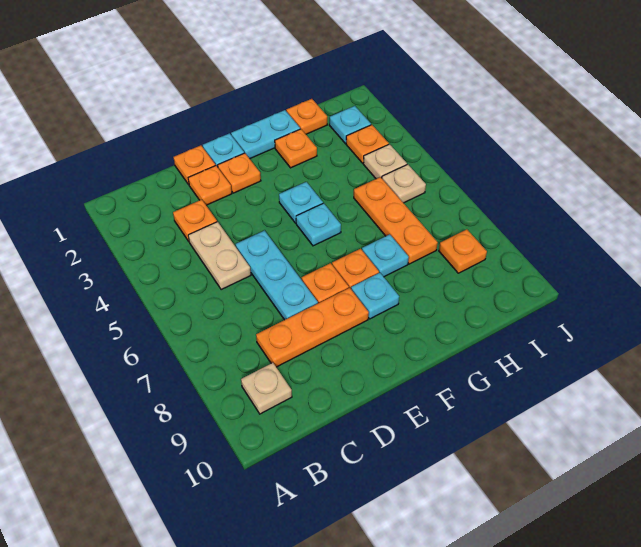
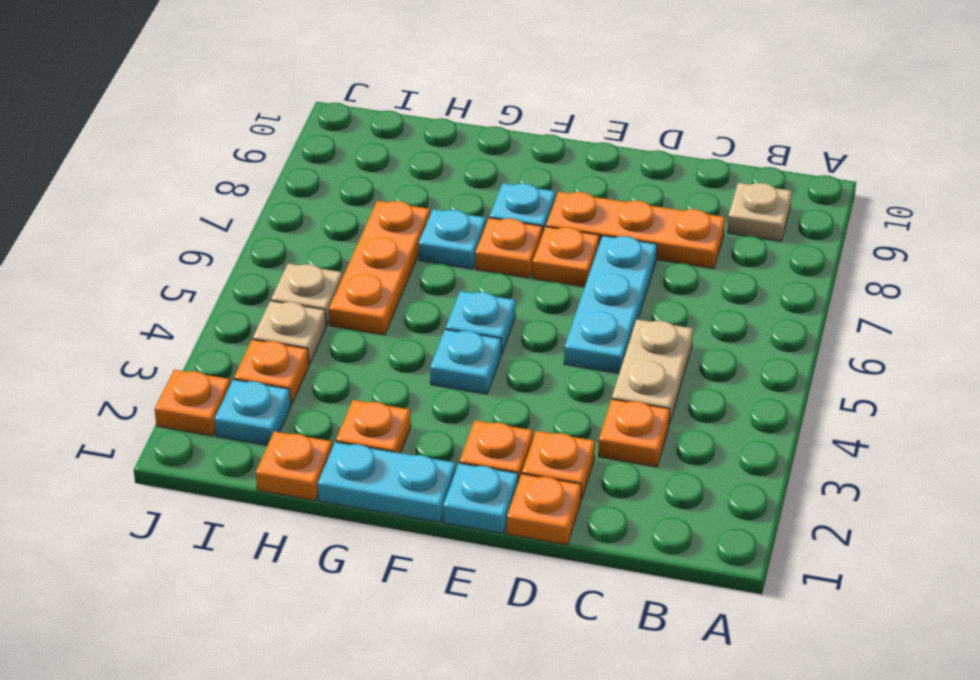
orange 1x1 plate [439,229,487,273] -> orange 1x1 plate moved to [155,370,231,436]

